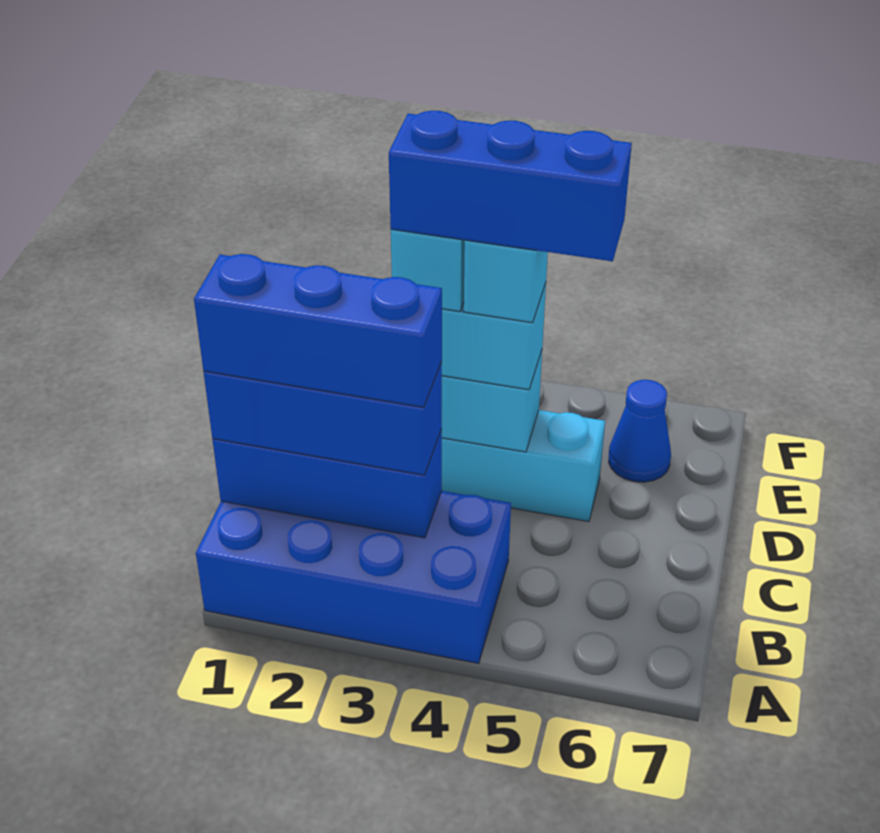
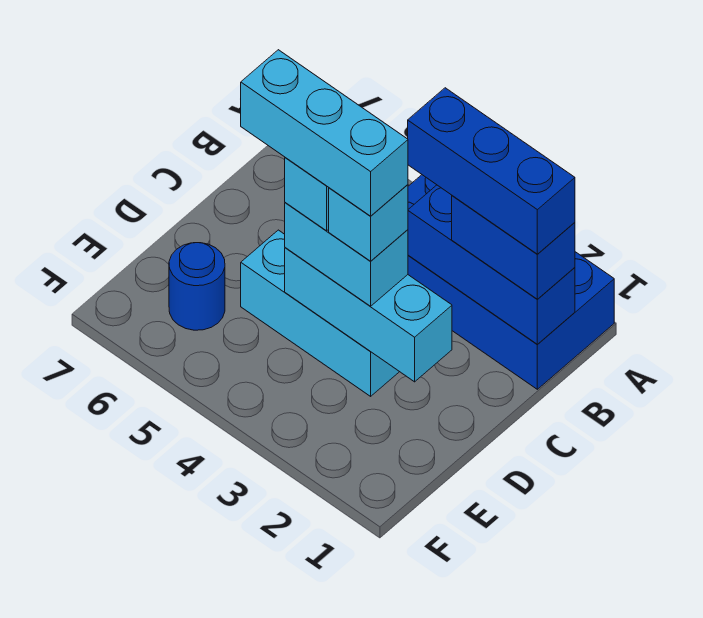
blue 1x3 brick [204,362,442,475] -> blue 1x2 brick [452,196,575,299]
blue 1x3 brick [389,111,632,261] -> cyan 1x3 brick [241,50,408,216]
blue 1x1 cone [609,380,671,482] -> blue 1x1 round brick [169,243,225,330]

